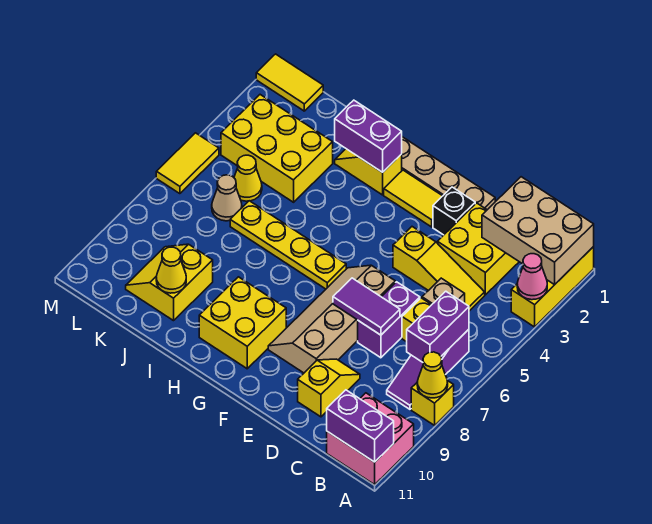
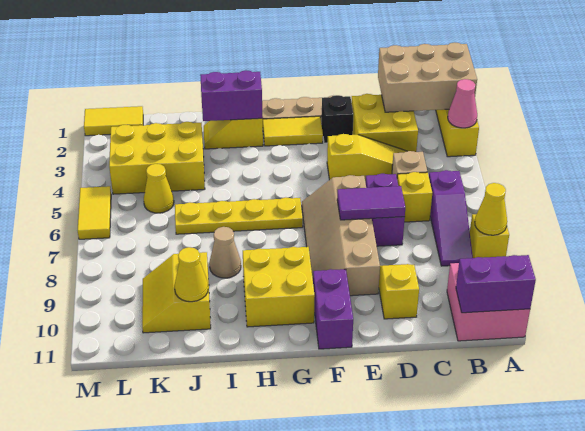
purple 1x2 brick [407,291,469,362] -> purple 1x2 brick moved to [313,269,353,349]
tan 1x1 cone [212,175,242,221] -> tan 1x1 cone moved to [209,227,241,278]

